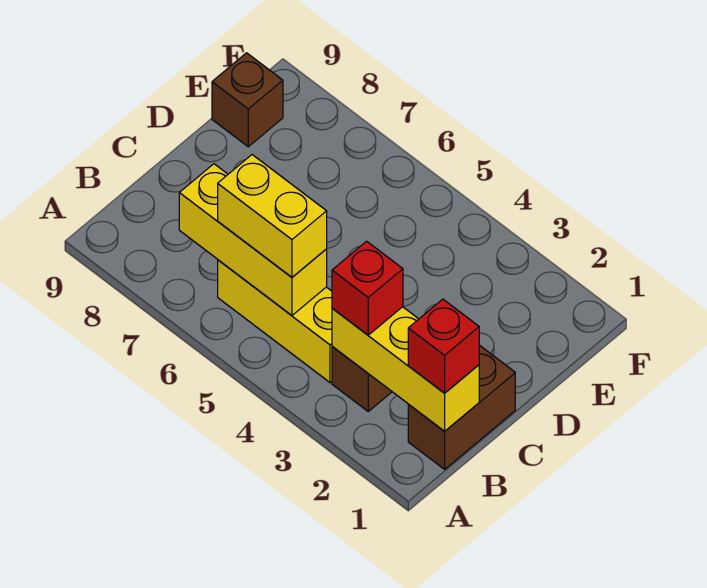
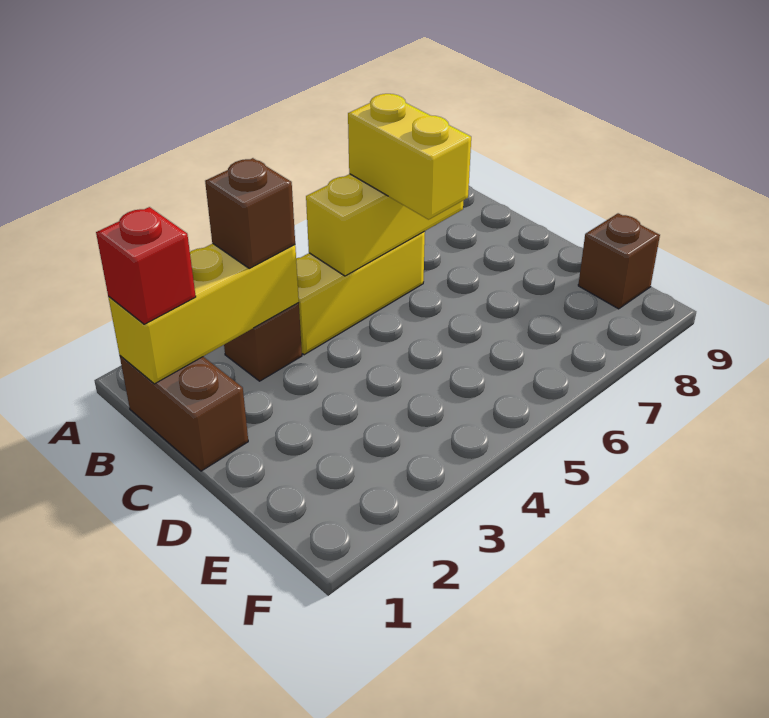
red 1x1 brick [332,241,403,335] -> brown 1x1 brick [205,158,295,268]
yellow 1x2 brick [218,155,327,277] -> yellow 1x2 brick turned to [348,94,471,220]

